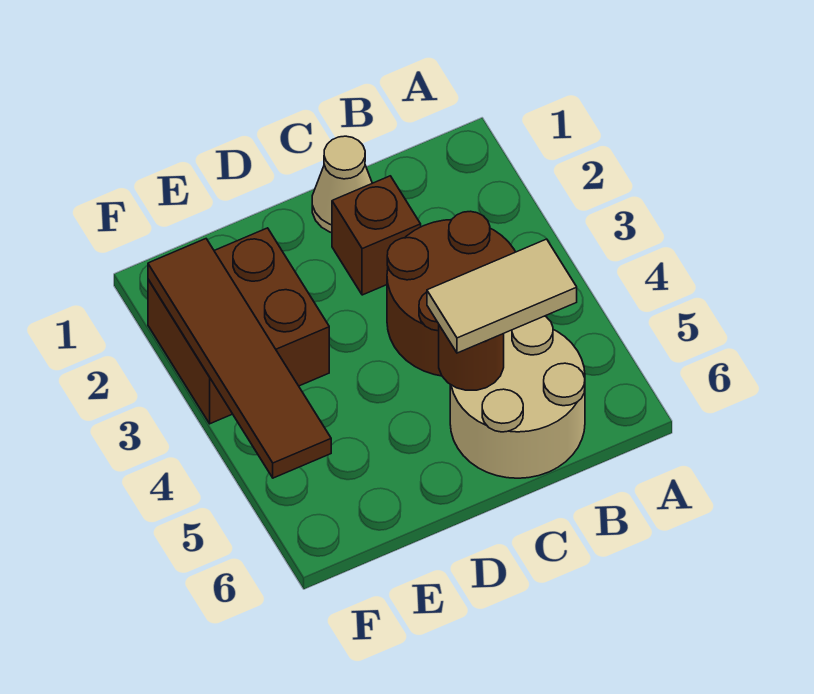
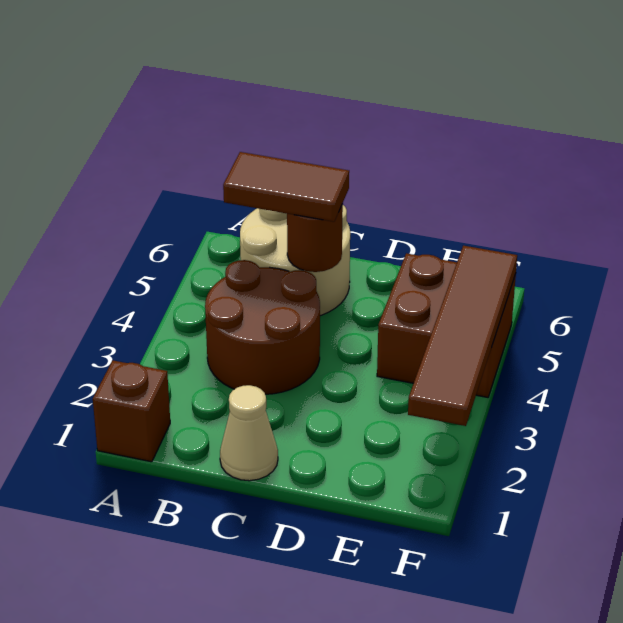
tan 1x2 tile [427,239,577,353] -> brown 1x2 tile [223,152,349,222]
brown 1x1 brick [332,176,421,295] -> brown 1x1 brick moved to [93,361,170,462]
brown 2x2 brick [148,228,329,424] -> brown 2x2 brick moved to [377,253,516,397]

